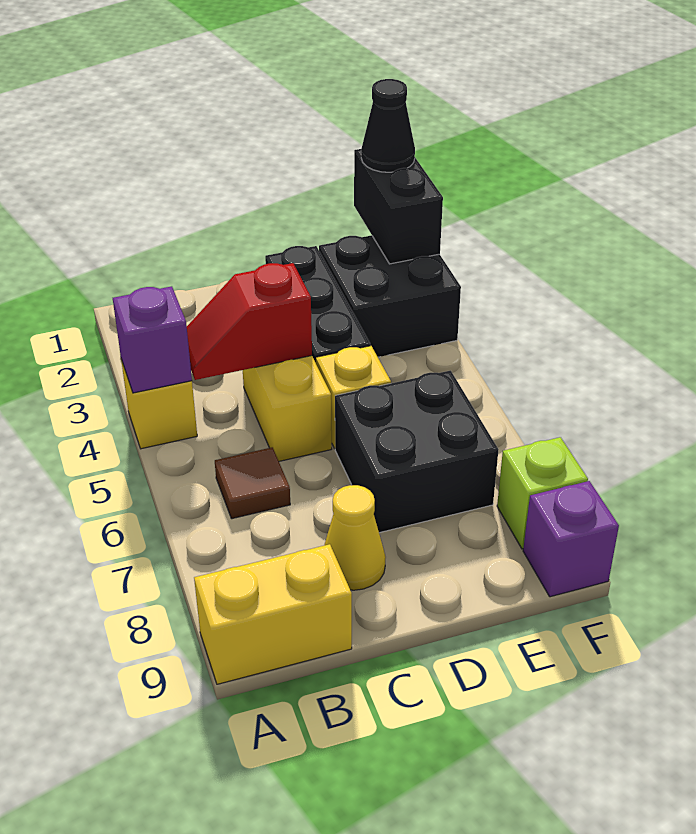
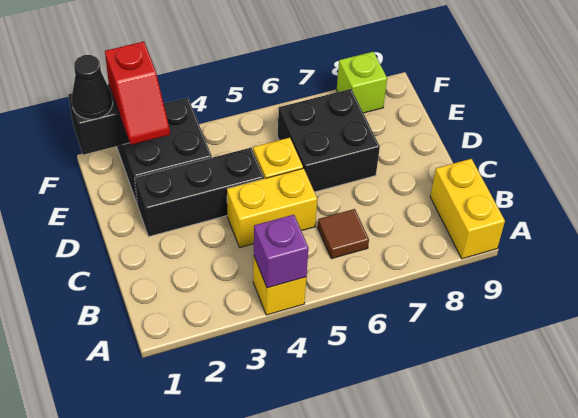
red 1x2 slope [187,263,312,380] -> red 1x2 slope moved to [105,42,170,145]
yellow 1x1 cone [325,485,386,590] -> none
purple 1x1 brick [523,481,619,597] -> none

